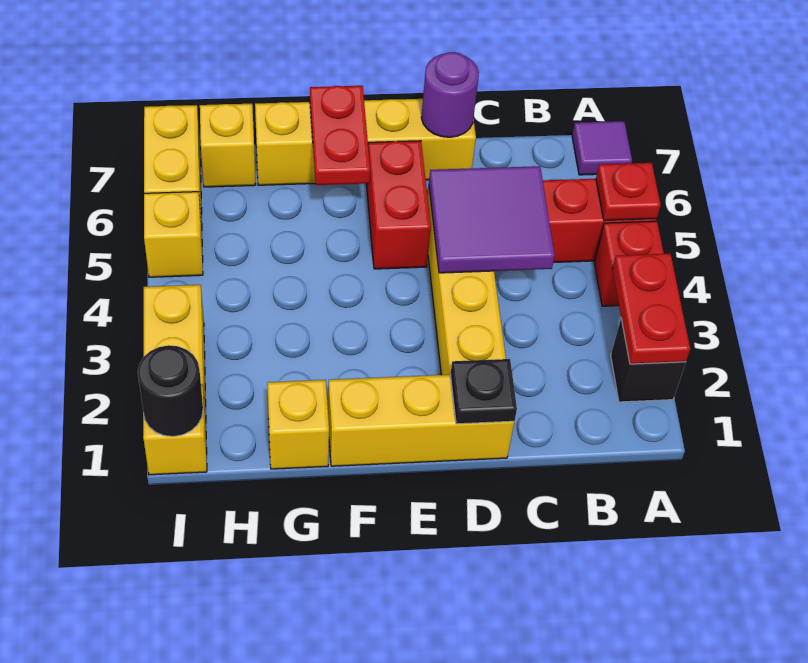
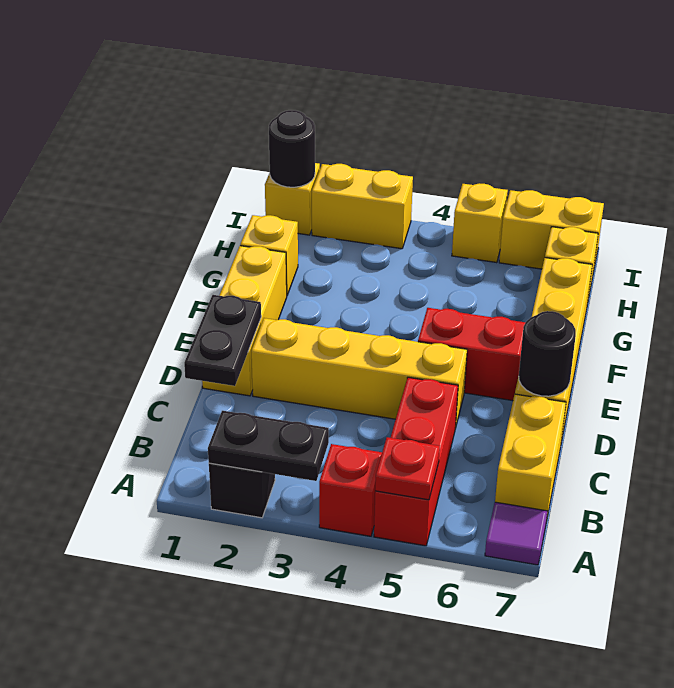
red 1x2 plate [613,254,690,364] -> black 1x2 plate [208,411,329,481]
none -> yellow 1x2 brick [495,394,566,522]
purple 2x2 tile [429,166,555,273] -> none
black 1x1 plate [450,359,517,424] -> black 1x2 plate [184,295,261,386]
purple 1x1 round brick [421,52,479,137] -> black 1x1 round brick [519,311,576,396]
red 1x2 plate [310,86,370,185] -> none

